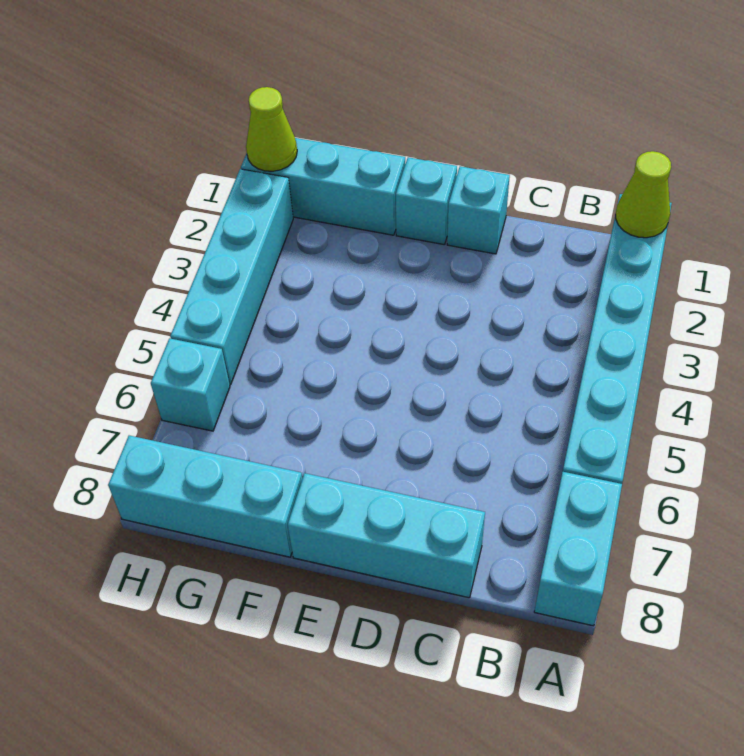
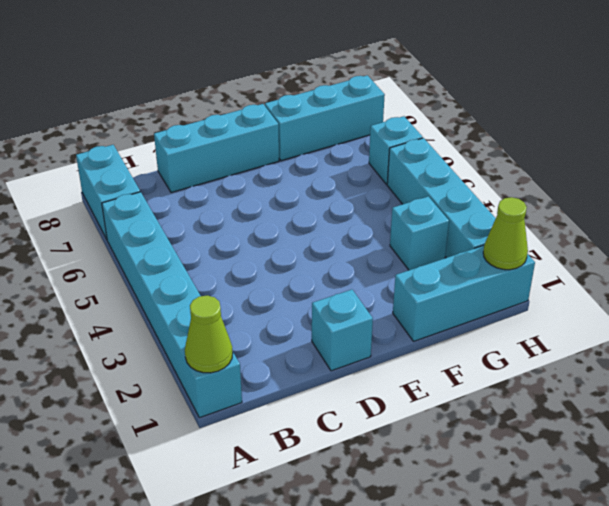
cyan 1x1 brick [396,157,457,245] -> cyan 1x1 brick moved to [390,196,449,270]

